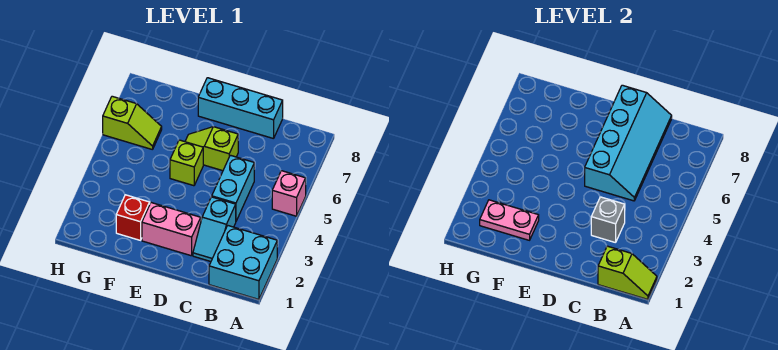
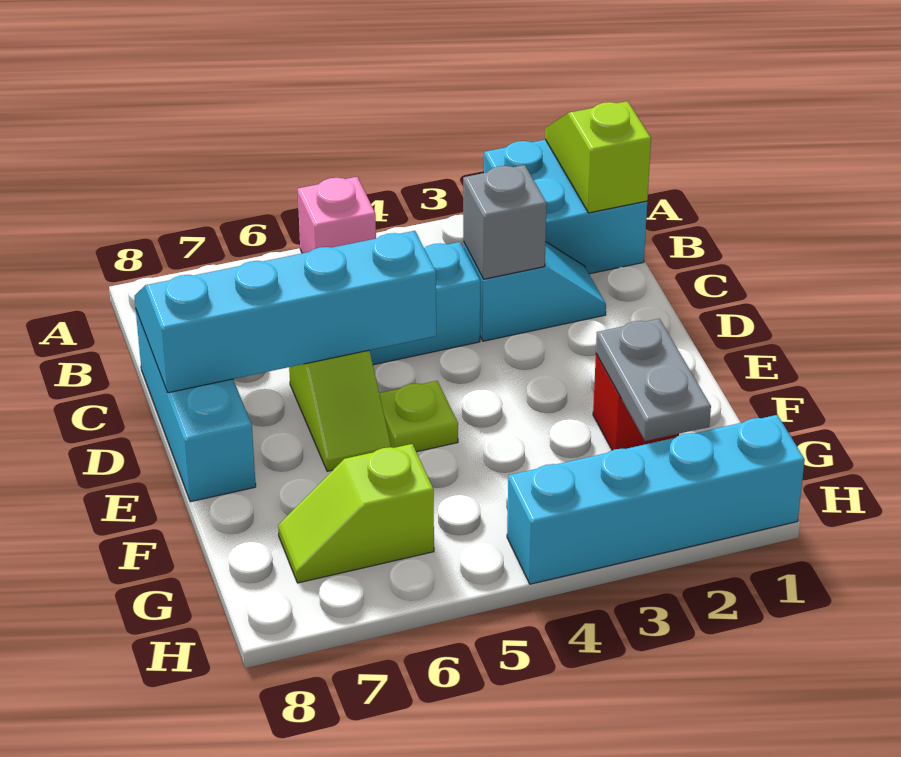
pink 1x2 brick [142,203,201,256] -> none
lime 1x1 brick [170,140,203,186] -> lime 1x1 plate [379,381,458,452]
pink 1x2 plate [480,200,539,240] -> grey 1x2 plate [596,319,711,441]
lime 1x2 slope [103,96,162,150] -> lime 1x2 slope turned to [278,444,434,583]
none -> cyan 1x4 brick [507,415,805,584]

